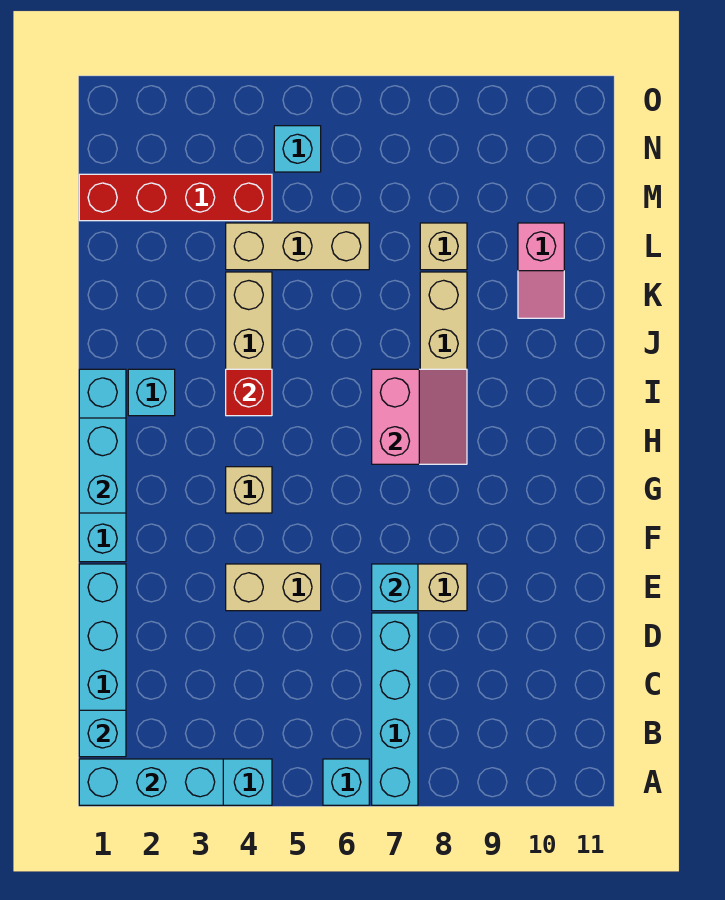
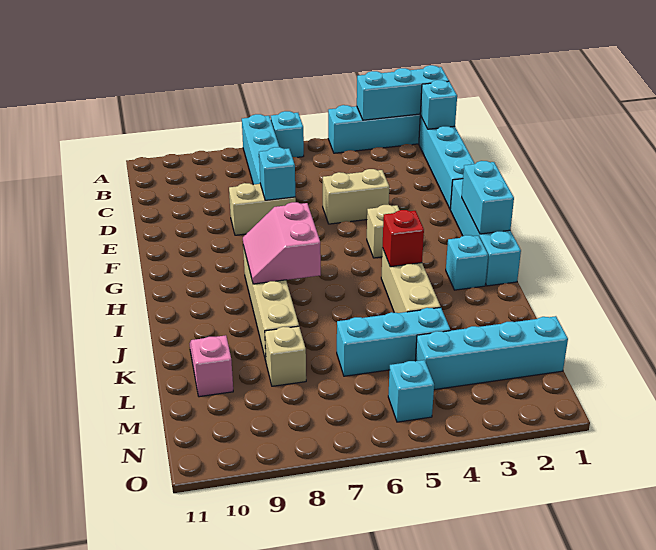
tan 1x3 brick [226,223,369,270] -> cyan 1x3 brick [337,307,450,376]
red 1x4 brick [79,174,272,221] -> cyan 1x4 brick [415,316,568,390]

